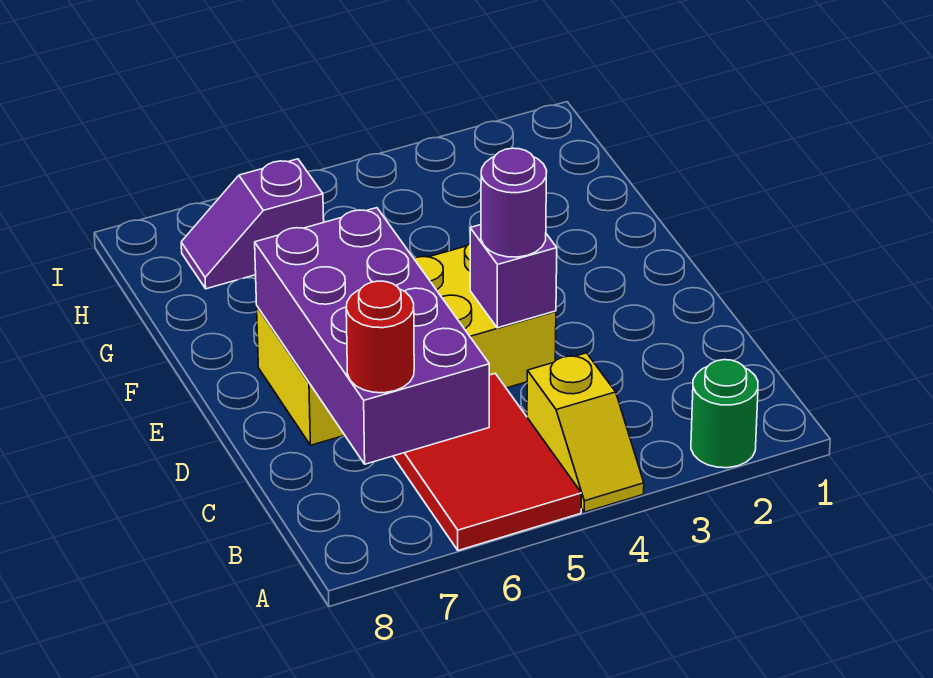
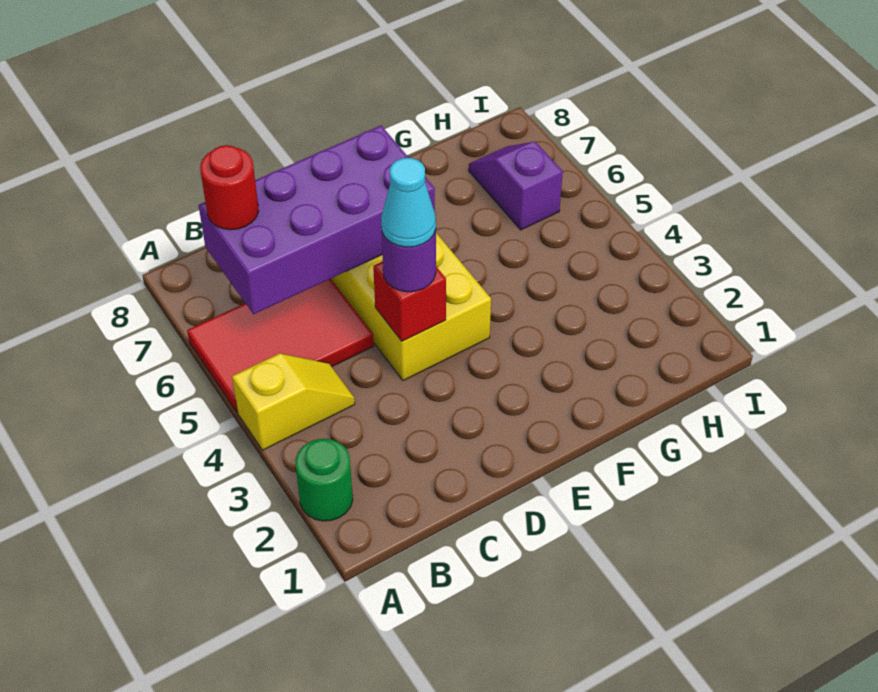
yellow 1x2 slope [527,353,644,512] -> yellow 1x2 slope turned to [232,353,355,450]
purple 1x1 brick [470,225,557,328] -> red 1x1 brick [373,261,446,341]
none -> cyan 1x1 cone [381,158,436,247]

